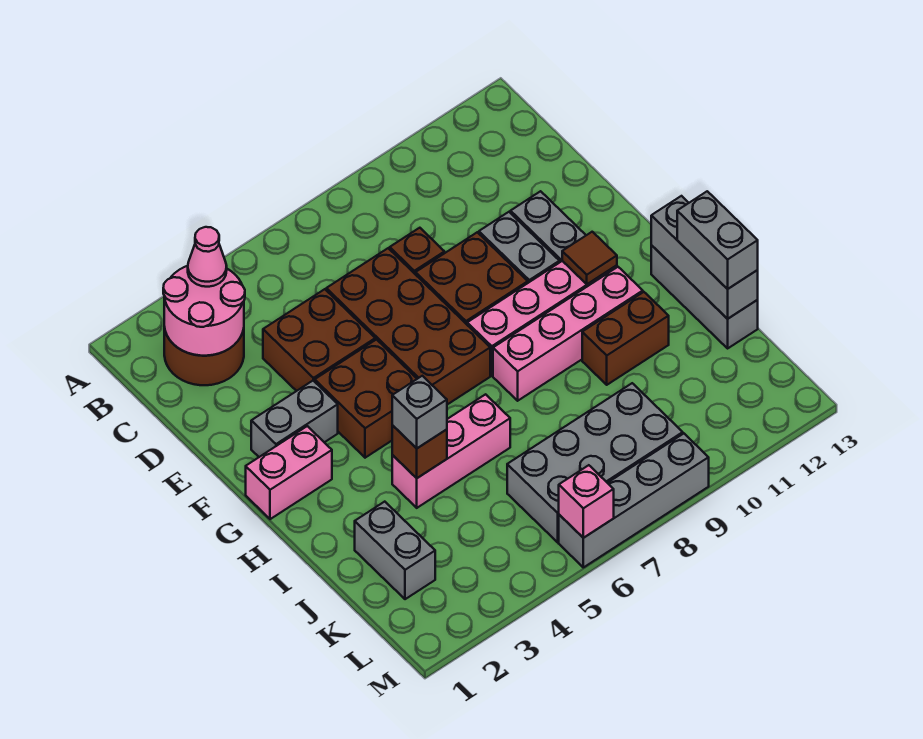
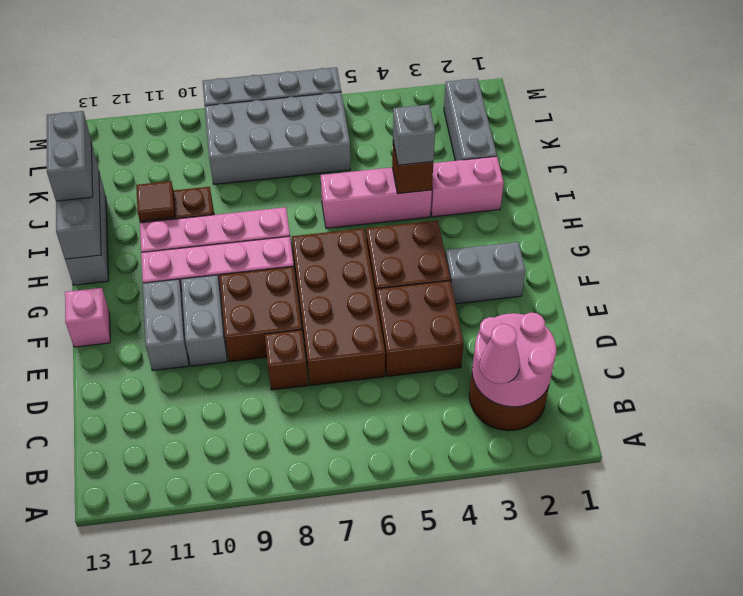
pink 1x2 brick [246,426,332,519] -> pink 1x2 brick moved to [431,156,504,217]
brown 1x1 tile [562,232,617,284] -> brown 1x1 tile moved to [136,181,175,221]
grey 1x2 brick [355,502,435,599] -> grey 1x3 brick [444,78,497,161]
pink 1x1 brick [559,465,614,538] -> pink 1x1 brick moved to [65,288,110,347]

